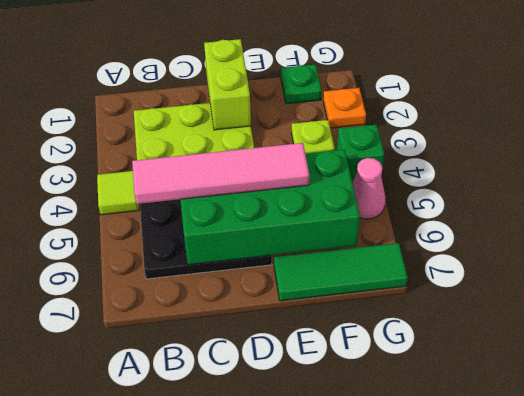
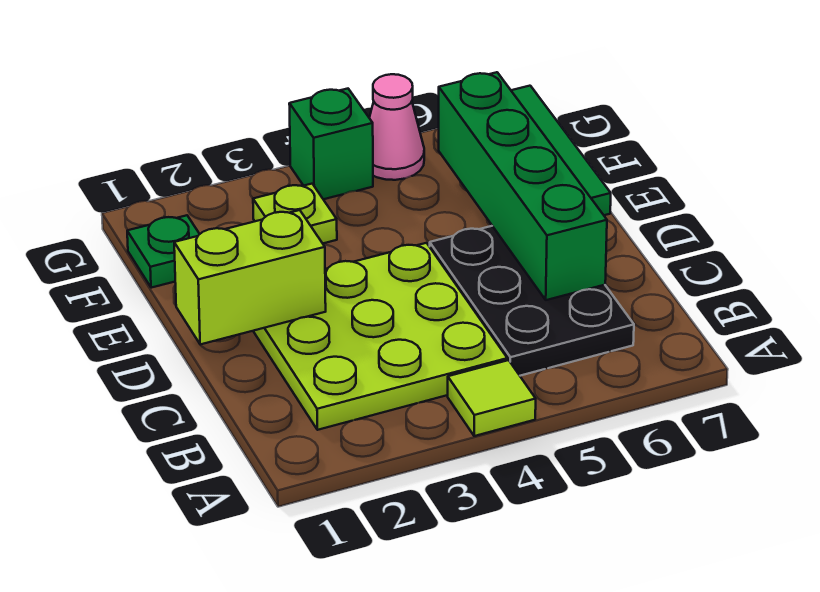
pink 1x4 tile [132,143,309,204] -> none
green 2x4 brick [180,150,360,265] -> green 1x4 brick [439,72,607,300]
orange 1x1 plate [323,88,366,128] -> none

